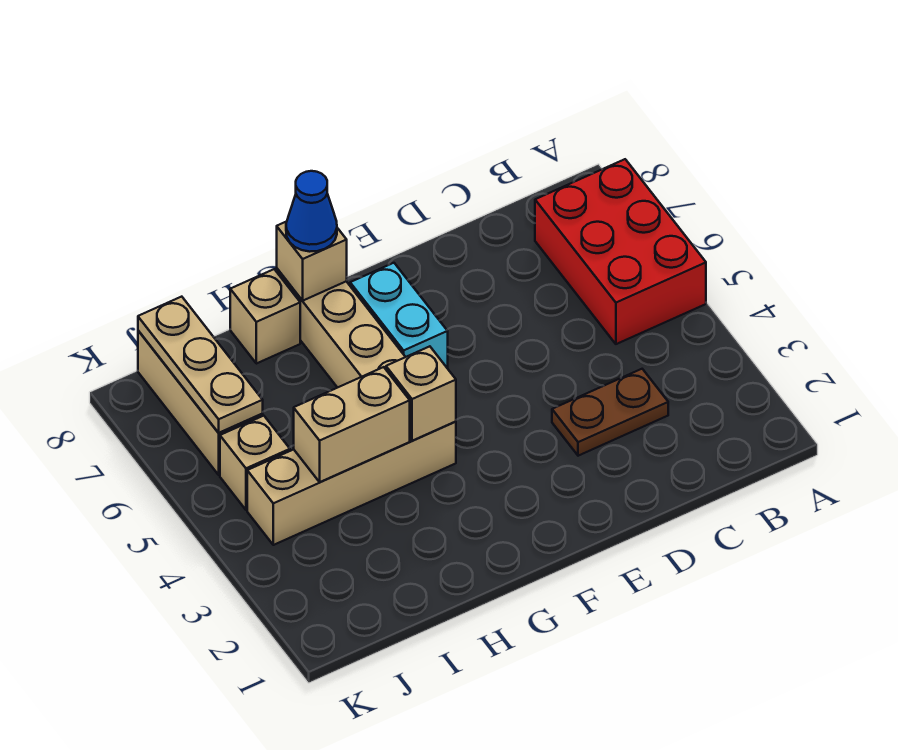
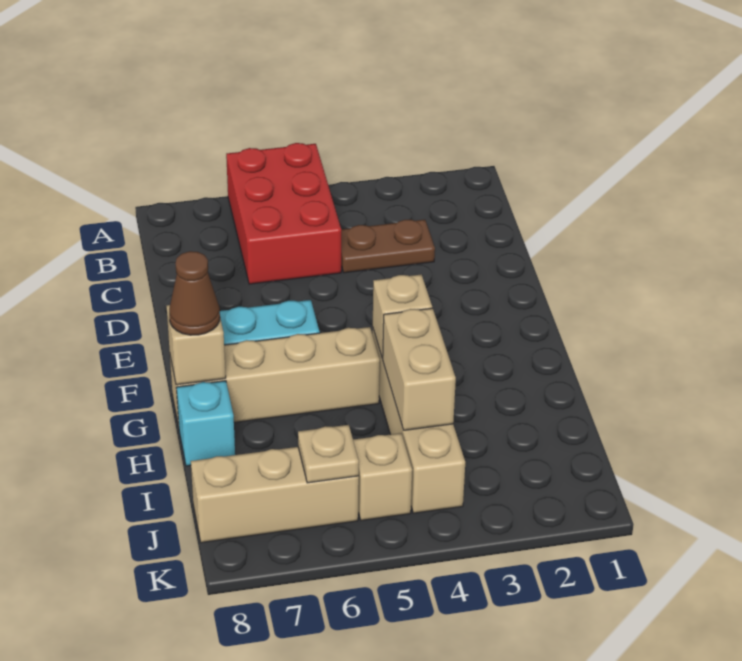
red 2x3 brick [535,159,706,344] -> red 2x3 brick turned to [226,143,341,284]
brown 1x2 plate [552,369,668,456] -> brown 1x2 plate turned to [341,220,435,273]
blue 1x1 cone [286,171,337,252] -> brown 1x1 cone [169,251,220,335]
tan 1x1 brick [230,269,300,364] -> cyan 1x1 brick [176,381,235,466]
tan 1x3 plate [138,297,263,433] -> tan 1x1 plate [298,425,359,483]

